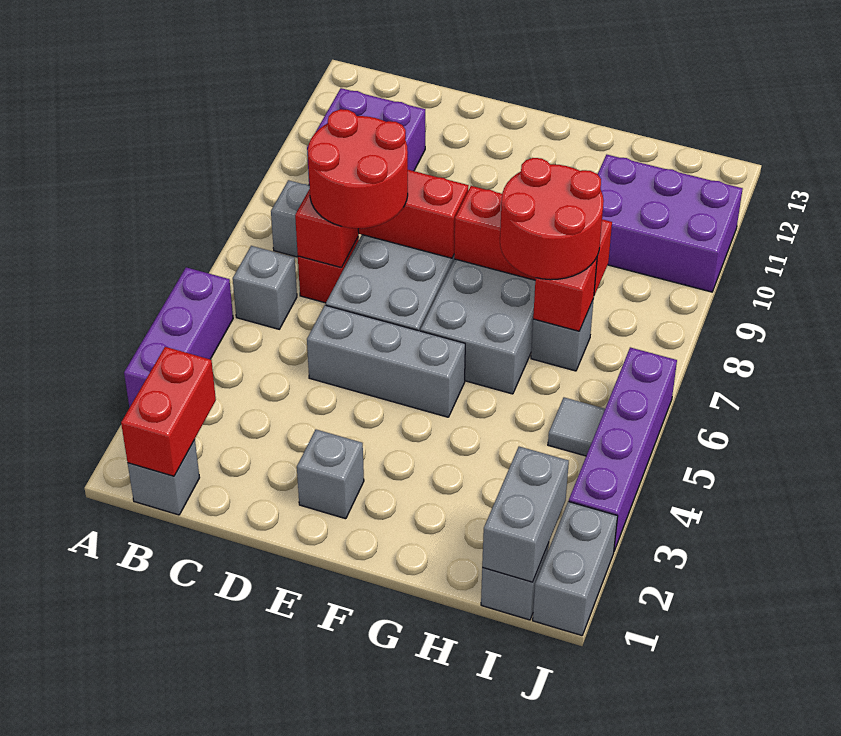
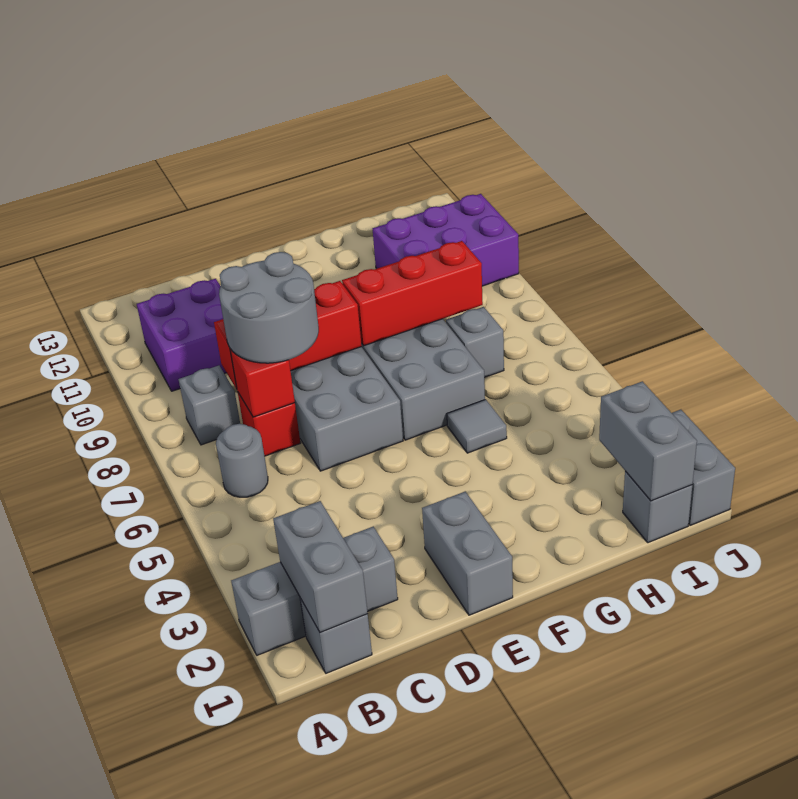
purple 1x3 brick [124,267,233,408] -> none
red 1x2 brick [121,347,216,476] -> grey 1x2 brick [273,501,368,632]
grey 1x1 brick [233,246,297,329] -> grey 1x1 round brick [216,424,268,497]
red 2x2 round brick [308,109,408,228] -> grey 2x2 round brick [219,252,319,363]
grey 1x3 brick [307,305,465,417] -> grey 1x3 brick moved to [231,527,398,655]
grey 1x1 brick [297,430,364,519] -> grey 1x2 brick [422,492,513,615]
red 2x2 round brick [500,158,604,280] -> none
red 1x1 brick [533,257,597,331] -> none
grey 1x1 tile [548,397,605,456] -> grey 1x1 tile moved to [447,399,507,453]
purple 1x4 brick [569,347,677,551] -> none

